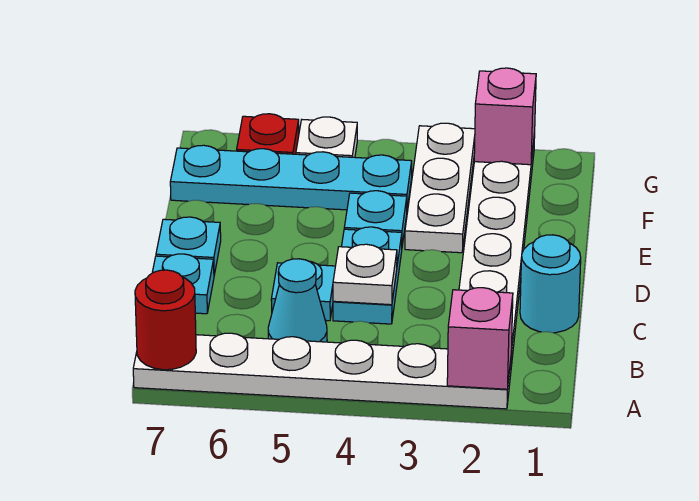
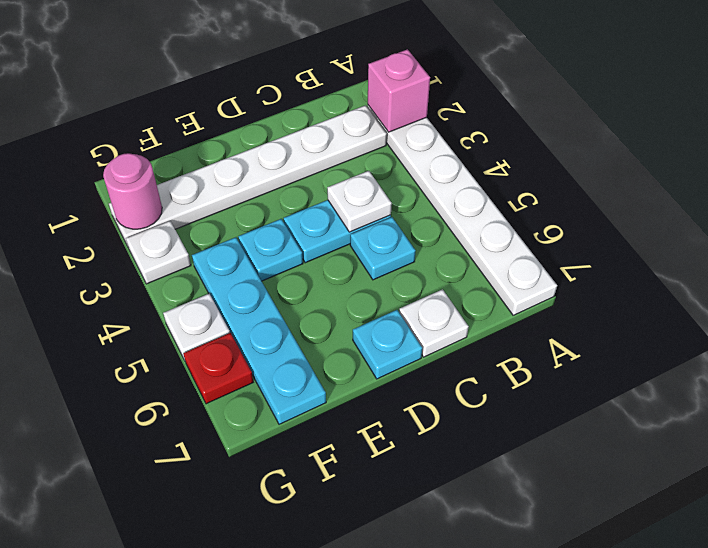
red 1x1 round brick [135,270,196,370] -> none
cyan 1x1 cone [268,259,327,342] -> none
cyan 1x1 round brick [520,235,581,333] -> none
cyan 1x1 plate [152,254,214,314] -> white 1x1 plate [399,289,469,357]
white 1x3 plate [405,123,475,253] -> white 1x1 plate [126,221,191,284]
pink 1x1 brick [474,68,536,165] -> pink 1x1 round brick [103,153,162,229]

